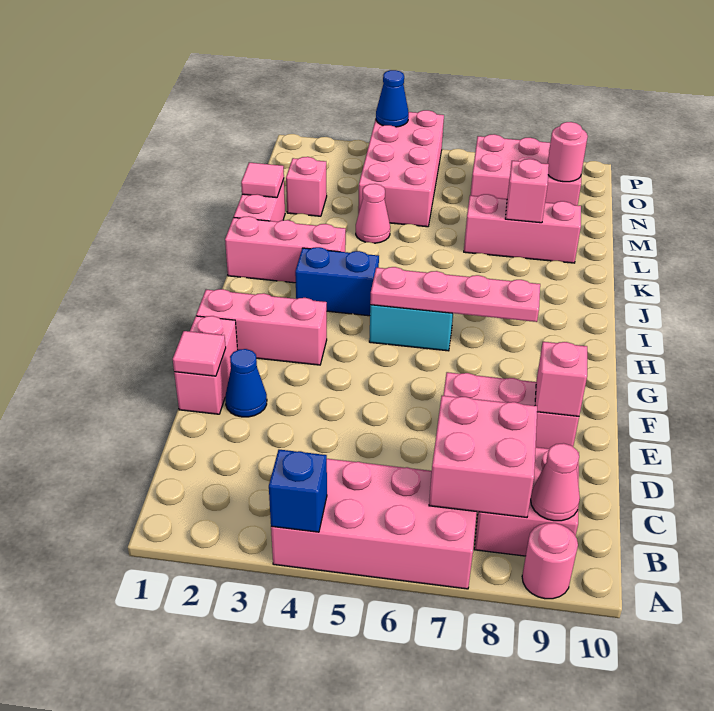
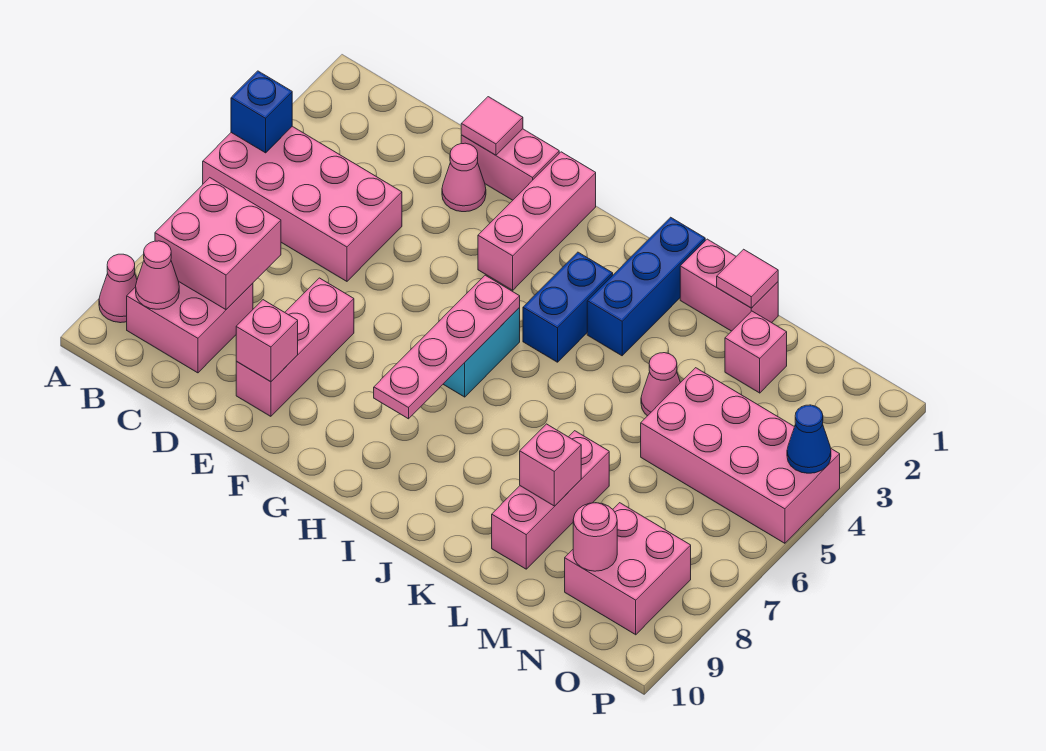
pink 2x4 brick [271,459,477,589] -> pink 2x4 brick turned to [203,126,402,281]
pink 1x1 round brick [522,523,578,599] -> pink 1x1 cone [99,254,137,323]
blue 1x1 cone [225,349,267,417] -> pink 1x1 cone [442,143,486,212]
pink 1x3 brick [225,216,346,283] -> blue 1x3 brick [587,217,705,356]
pink 2x3 brick [471,134,581,205] -> pink 2x2 brick [565,503,691,635]

